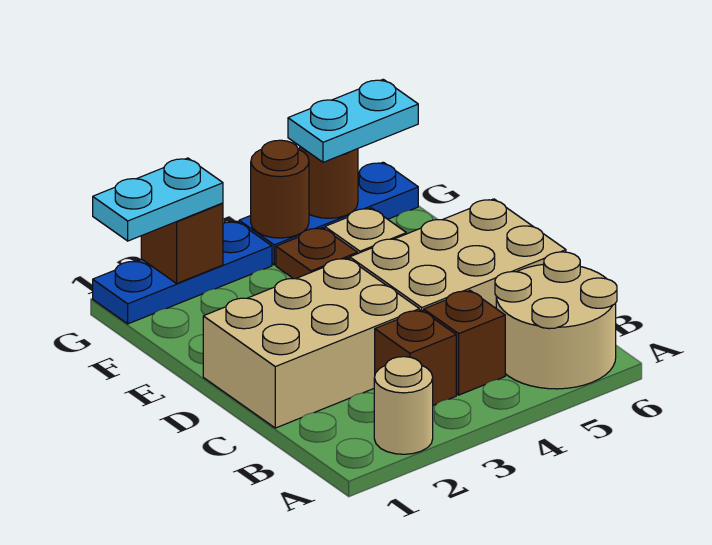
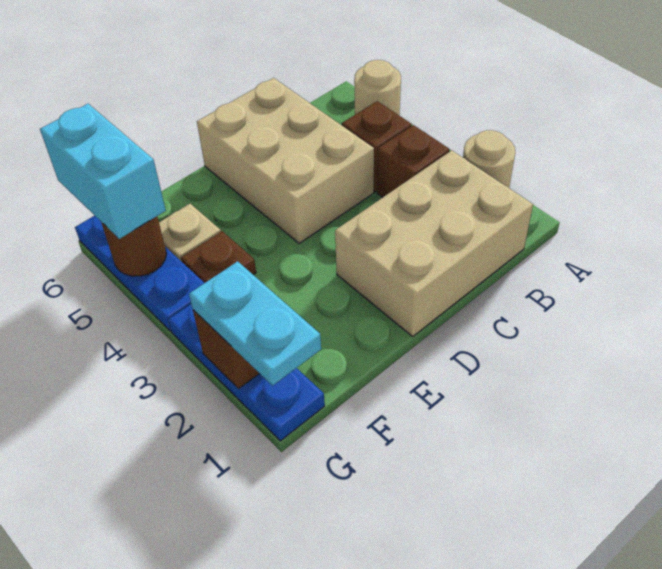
tan 2x2 round brick [495,252,617,389] -> tan 1x1 round brick [354,60,401,116]
tan 2x3 brick [203,258,419,428] -> tan 2x3 brick turned to [335,150,533,336]
brown 1x1 round brick [251,140,309,238] -> none
cyan 1x2 plate [288,79,418,162] -> cyan 1x2 brick [40,104,166,239]

